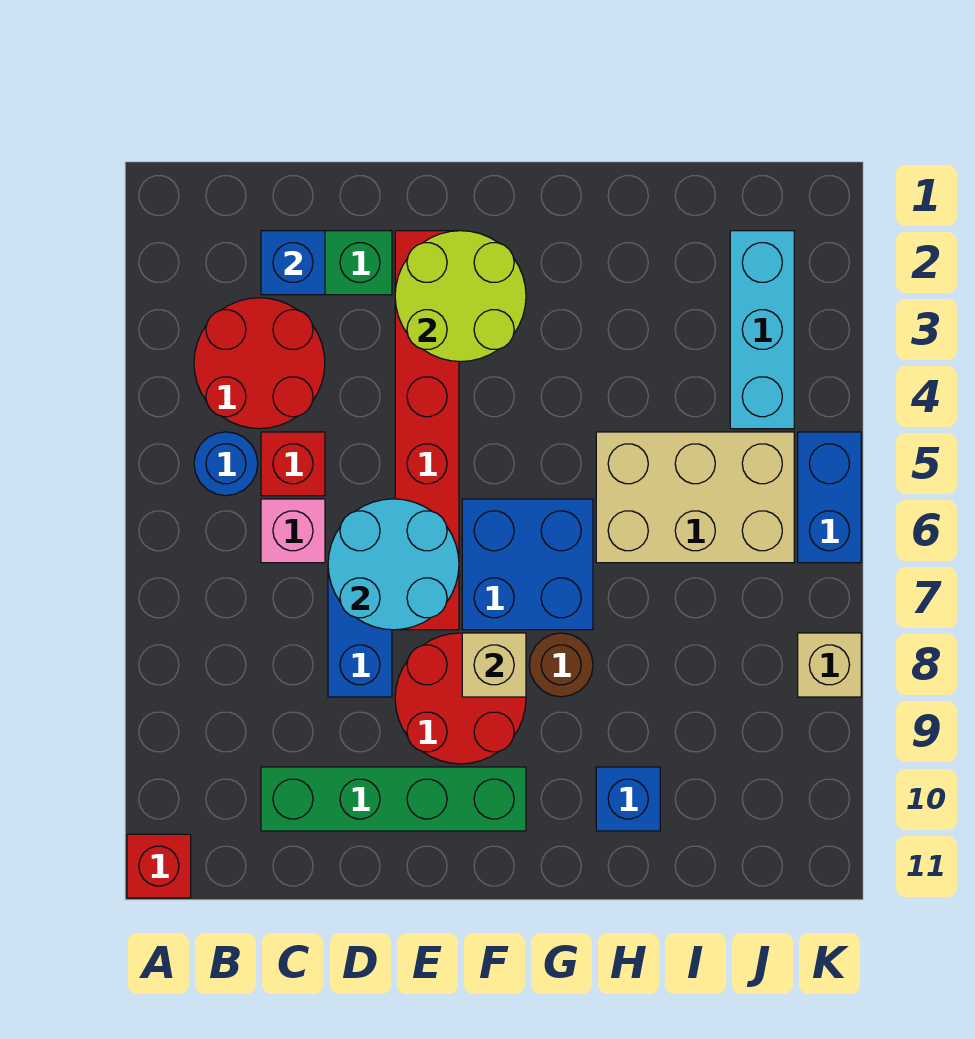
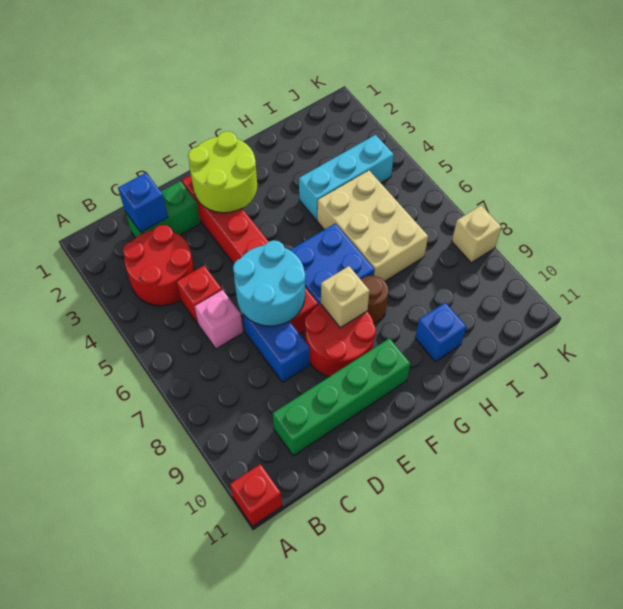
blue 1x1 round brick [194,432,258,496] -> none
tan 2x3 brick [596,432,794,563] -> tan 2x3 brick turned to [317,171,428,281]
cyan 1x3 brick [730,231,794,429] -> cyan 1x3 brick turned to [299,135,394,220]
blue 1x2 brick [798,432,861,563] -> none

